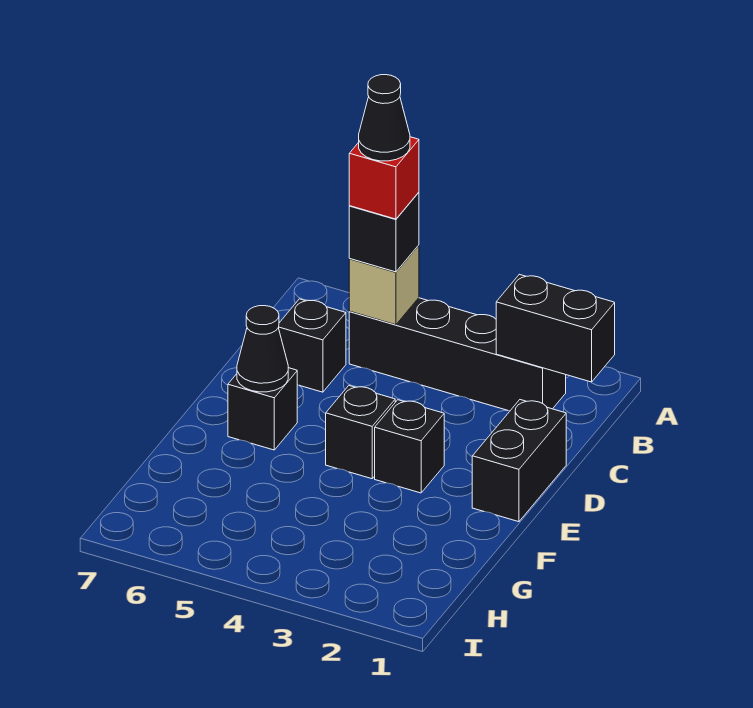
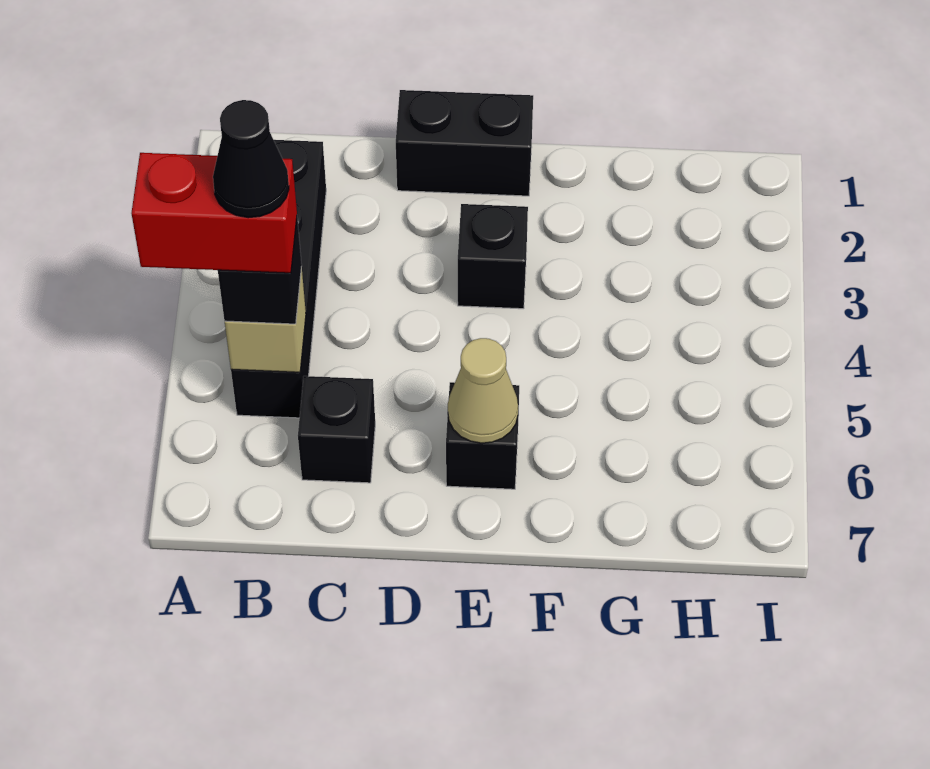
black 1x2 brick [496,274,615,382] -> none
red 1x1 brick [349,137,419,219] -> red 1x2 brick [132,153,297,273]
black 1x1 brick [326,386,395,479] -> none
black 1x1 cone [237,306,288,392] -> tan 1x1 cone [448,338,518,443]

